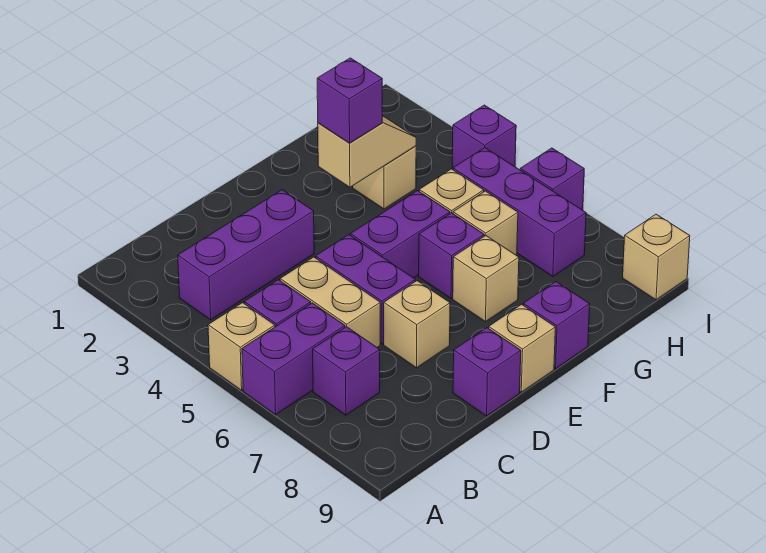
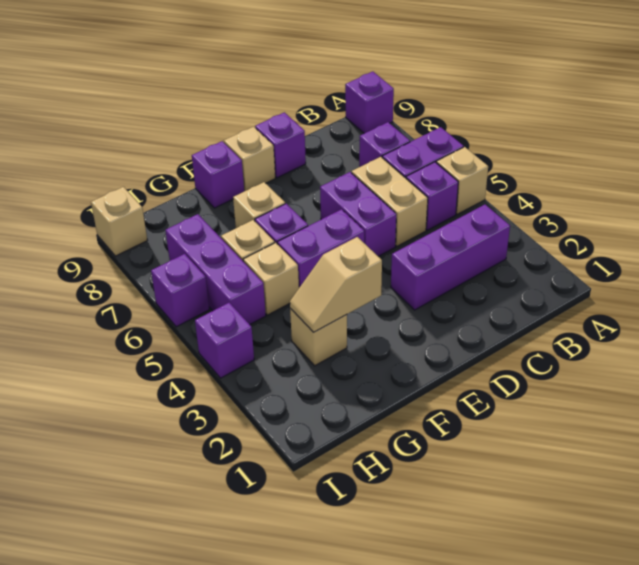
tan 1x1 brick [384,281,450,368] -> none
purple 1x1 brick [317,58,382,143] -> purple 1x1 brick moved to [345,72,394,133]

